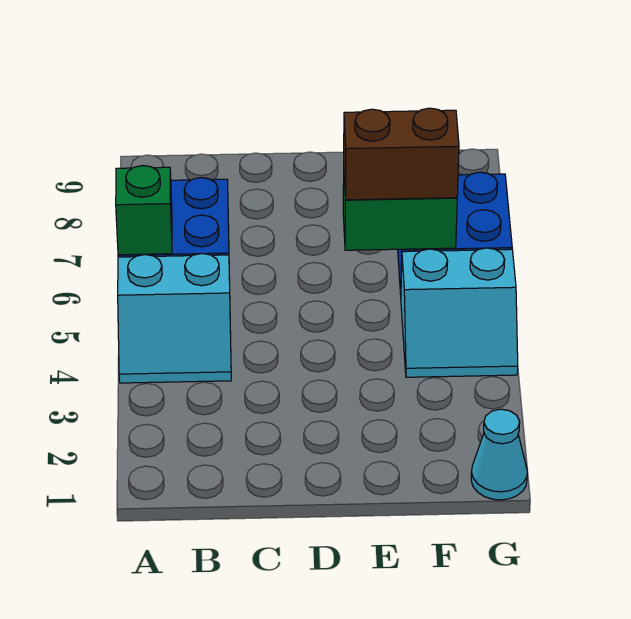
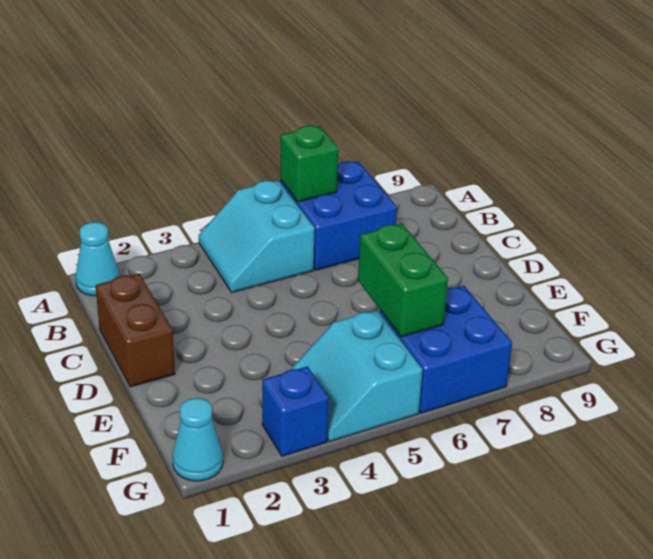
none -> cyan 1x1 cone [75,222,120,296]
brown 1x2 brick [344,108,459,200] -> brown 1x2 brick moved to [96,274,175,387]
none -> blue 1x1 brick [262,366,329,456]

